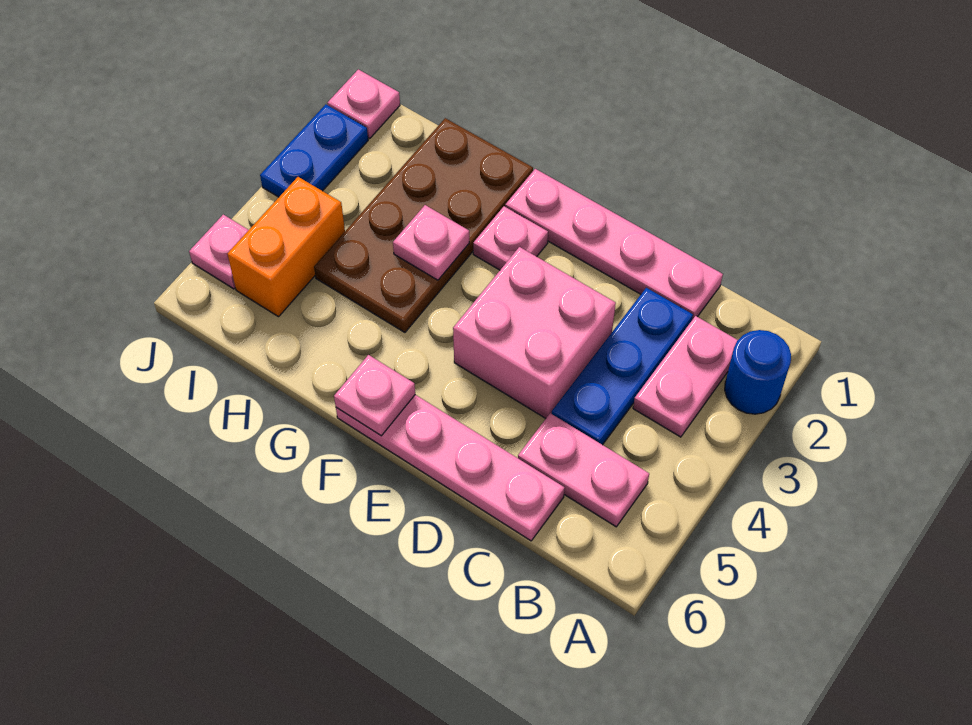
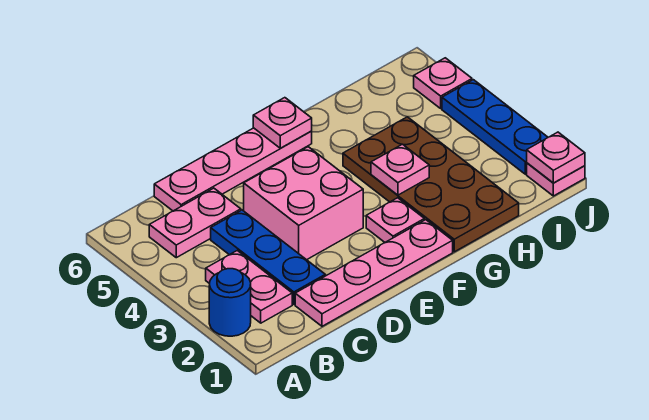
orange 1x2 brick [227,177,345,317] -> none
none -> pink 1x1 plate [527,132,585,183]
blue 1x2 plate [260,104,368,197] -> blue 1x3 plate [442,80,548,174]

